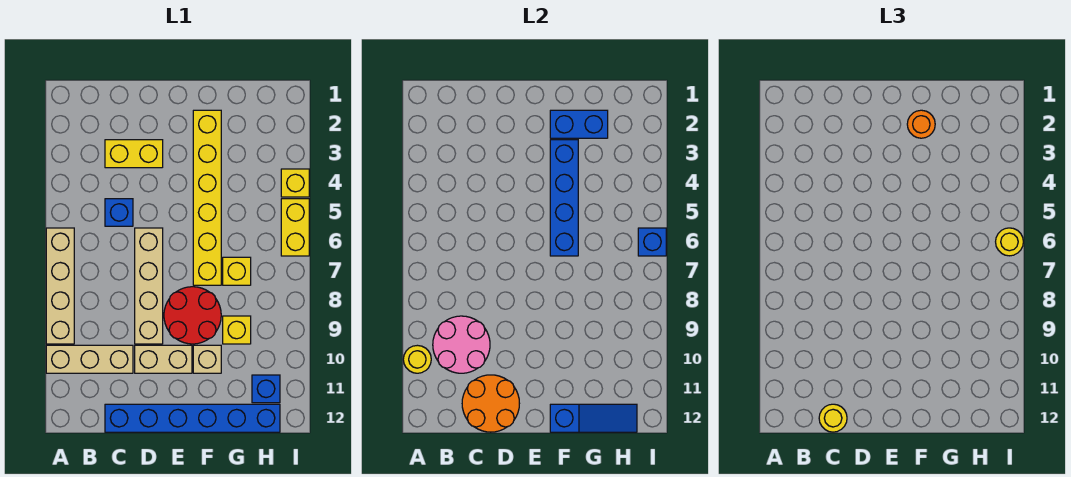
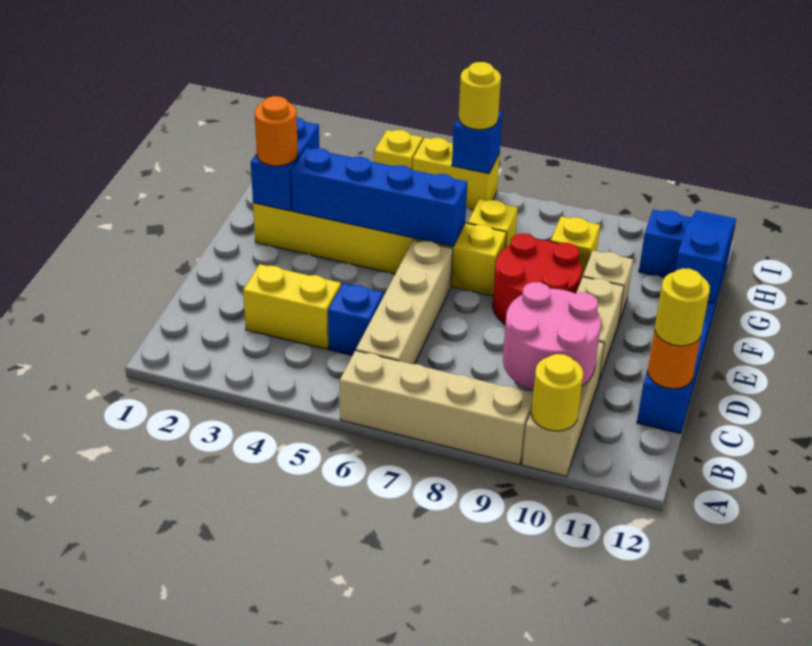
yellow 1x2 brick [105,140,163,168] -> yellow 1x2 brick turned to [243,264,341,349]
orange 2x2 round brick [462,375,519,432] -> orange 1x1 round brick [648,329,701,389]
tan 1x4 brick [135,228,163,344] -> tan 1x4 brick turned to [356,240,453,364]

